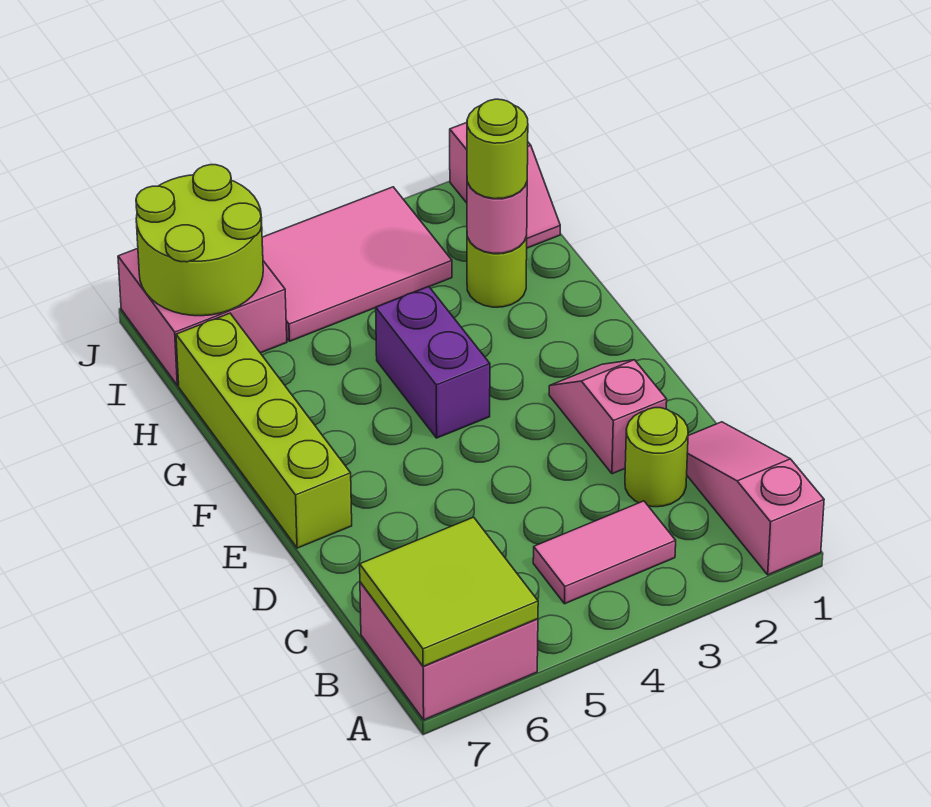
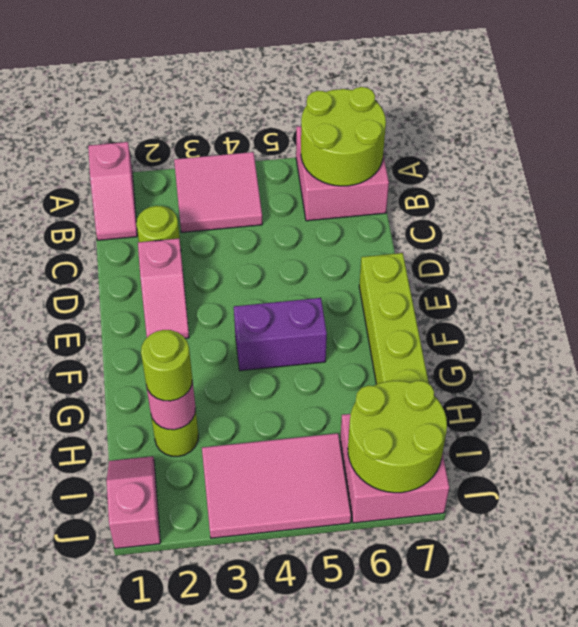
pink 1x3 slope [687,422,824,575] -> pink 1x2 slope [88,142,137,240]
lime 2x2 tile [360,517,538,666] -> lime 2x2 round brick [301,87,386,186]
pink 1x2 tile [533,501,676,604] -> pink 2x2 tile [174,152,262,232]
purple 1x2 brick [376,287,490,438] -> purple 1x2 brick turned to [234,298,327,371]

